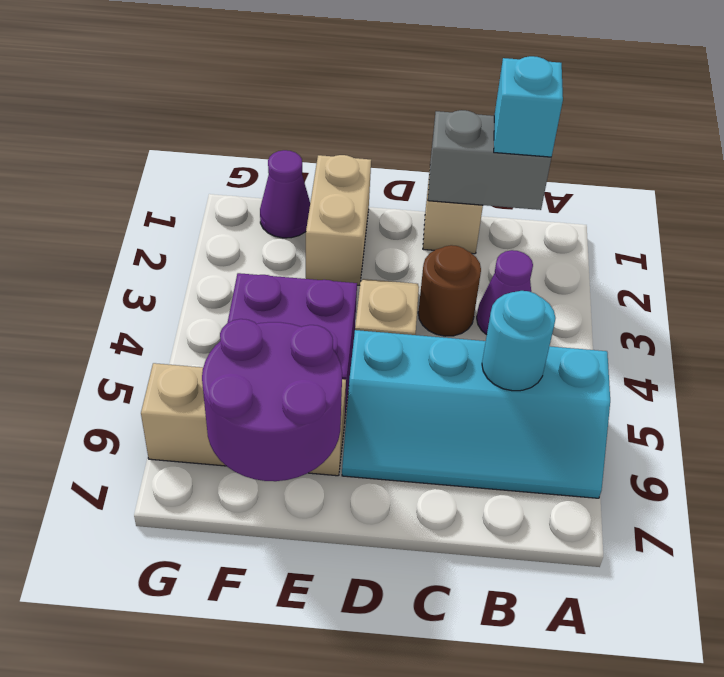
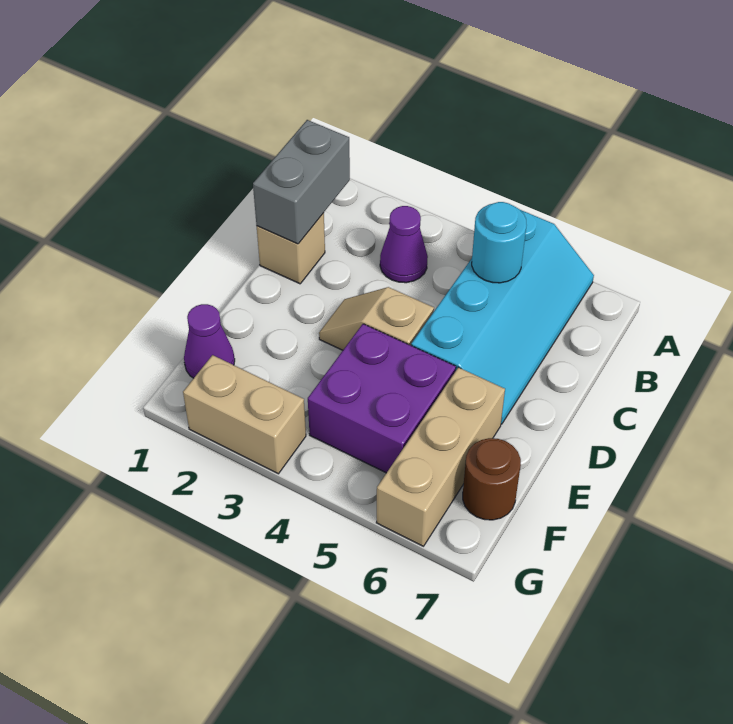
cyan 1x1 brick [494,56,563,157] -> none
brown 1x1 round brick [418,245,481,336] -> brown 1x1 round brick moved to [463,438,521,520]
tan 1x2 brick [306,155,371,285] -> tan 1x2 brick moved to [183,355,306,474]
purple 2x2 round brick [202,319,342,481] -> none

